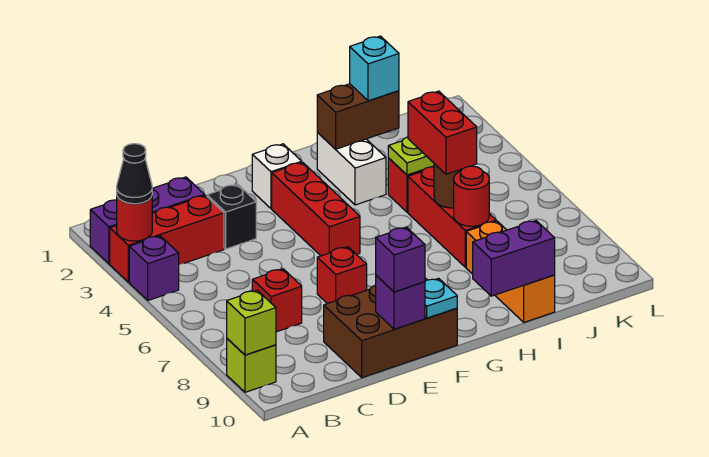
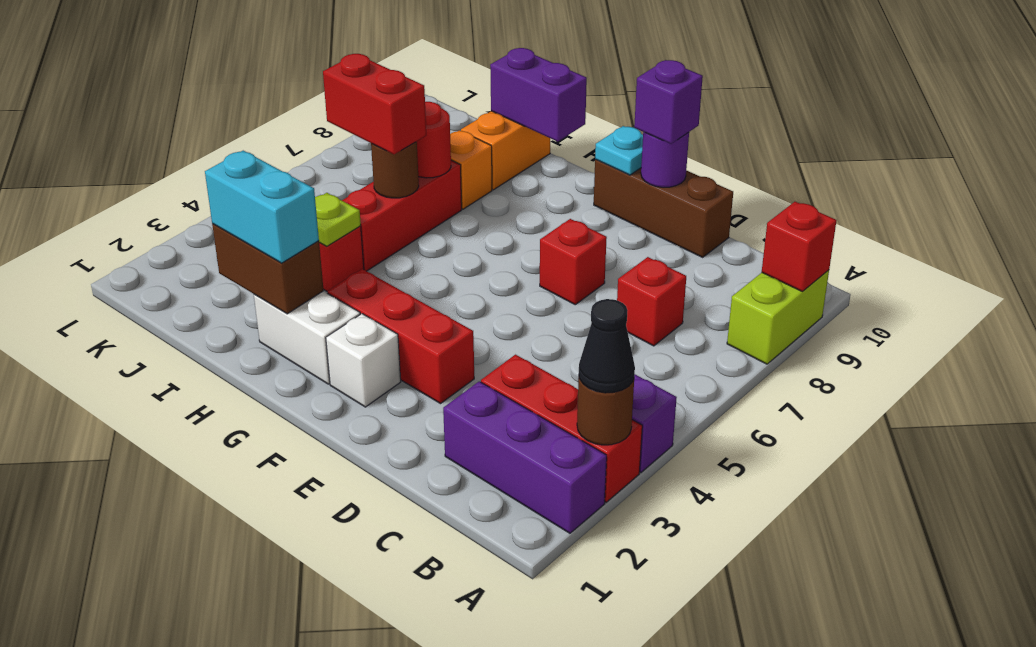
red 1x1 round brick [117,197,152,241] -> brown 1x1 round brick [577,378,634,445]
lime 1x1 brick [227,339,276,392] -> lime 1x2 brick [727,270,829,364]
lime 1x1 brick [227,290,276,355] -> red 1x1 brick [762,202,837,291]
black 1x1 brick [207,184,256,249] -> none
brown 2x3 brick [324,278,457,378] -> brown 1x3 brick [594,159,733,257]
purple 1x1 brick [376,275,425,329] -> purple 1x1 round brick [641,132,689,187]
red 1x3 brick [272,162,360,256] -> red 1x3 brick turned to [327,269,474,404]
white 1x2 brick [317,133,386,205] -> white 1x2 brick turned to [254,291,360,384]
cyan 1x1 brick [350,36,399,101] -> cyan 1x2 brick [205,151,319,263]
red 1x2 brick [408,91,477,174] -> red 1x2 brick turned to [323,54,426,154]

